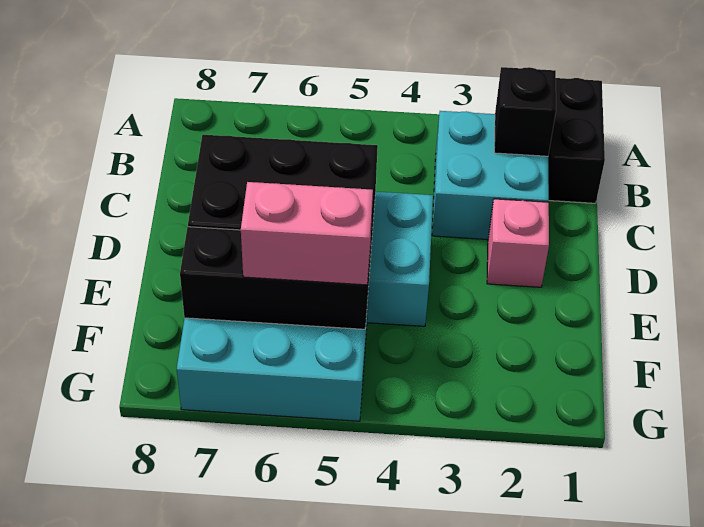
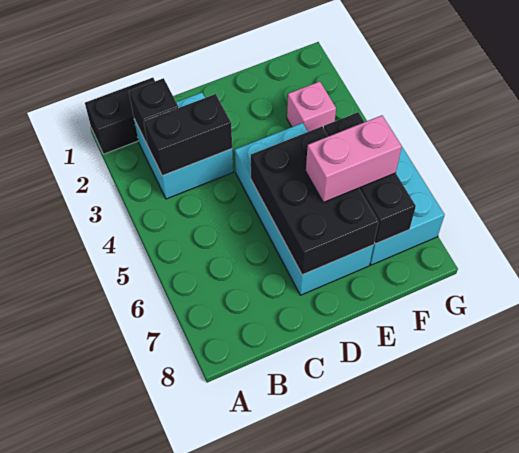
none -> black 1x2 brick [144,94,232,176]
pink 1x1 brick [487,199,549,287] -> pink 1x1 brick moved to [287,82,336,132]
pink 1x2 brick [241,182,373,285] -> pink 1x2 brick turned to [306,115,402,202]

